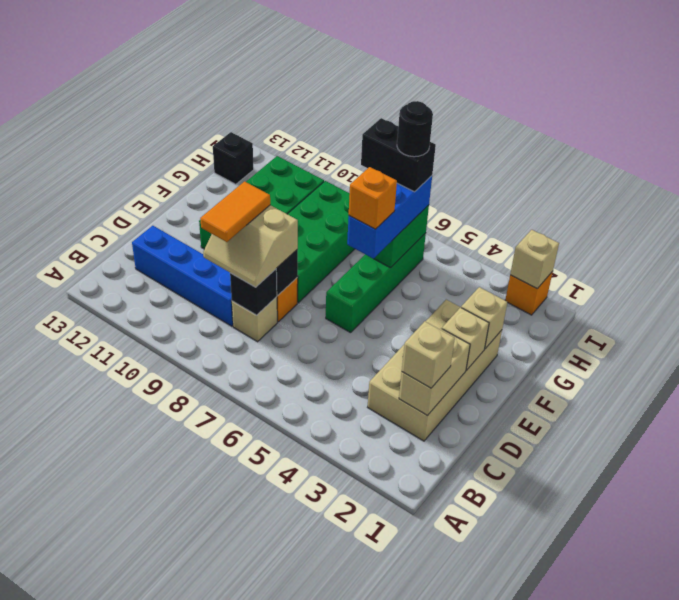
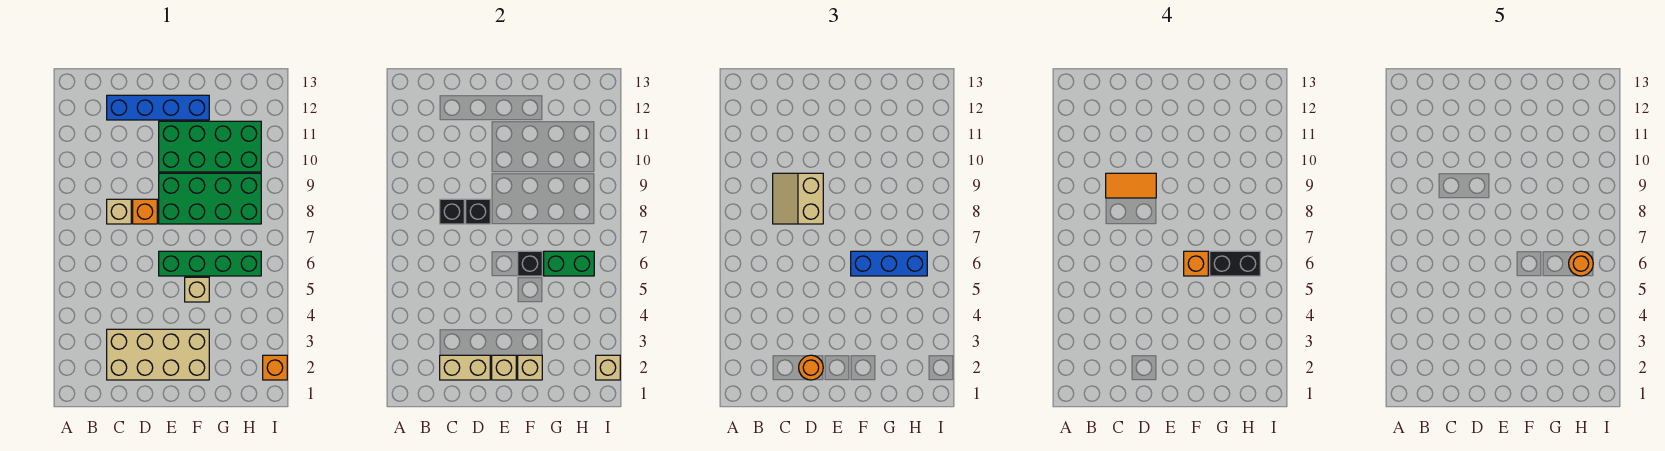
tan 1x1 brick [402,321,455,388] -> tan 1x1 brick moved to [185,277,209,302]
blue 1x4 brick [132,226,233,326] -> blue 1x4 brick turned to [107,95,209,120]
none -> orange 1x1 round brick [799,355,823,380]
black 1x2 brick [361,118,436,192] -> black 1x2 brick turned to [1210,251,1260,276]
black 1x1 round brick [397,101,433,157] -> orange 1x1 round brick [1569,251,1593,276]
black 1x1 brick [213,132,254,184] -> black 1x1 brick moved to [518,251,542,276]

